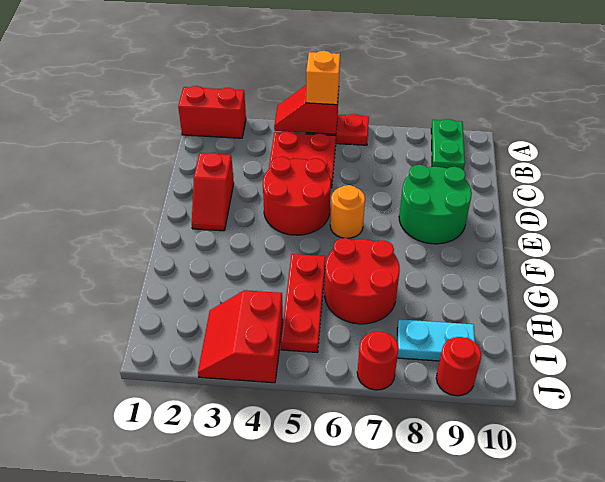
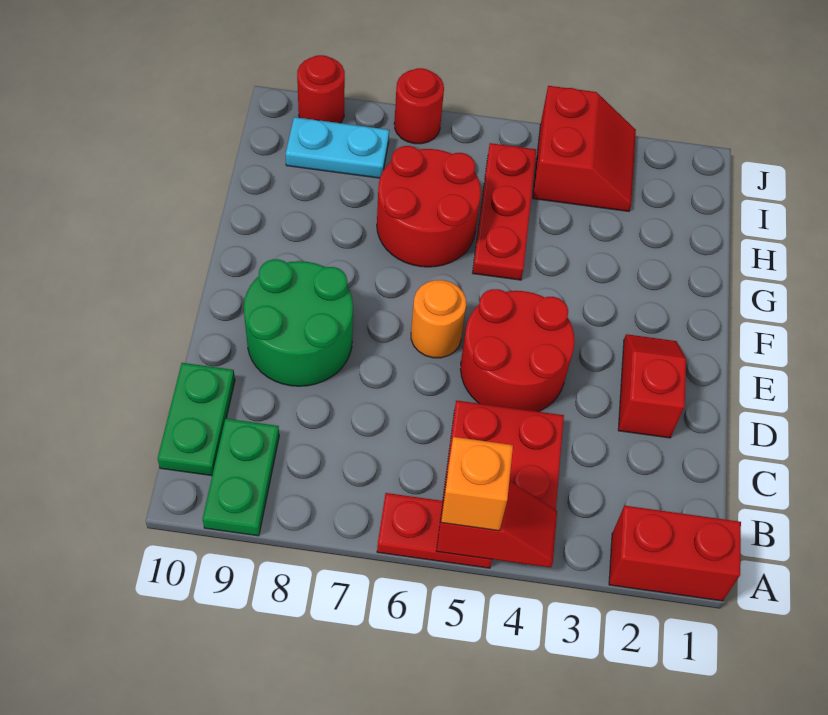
none -> green 1x2 plate [158,363,235,476]

